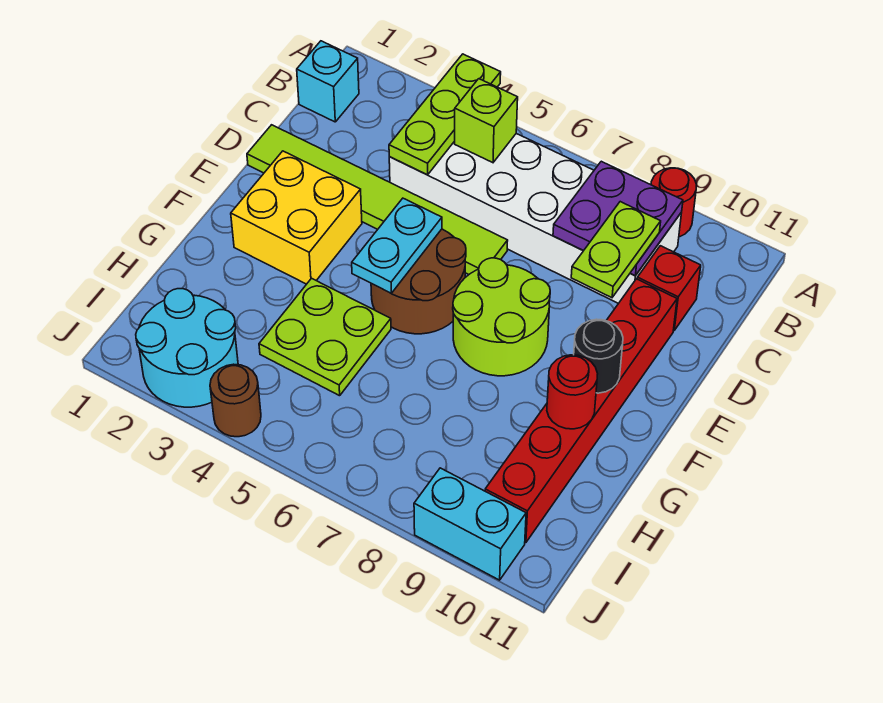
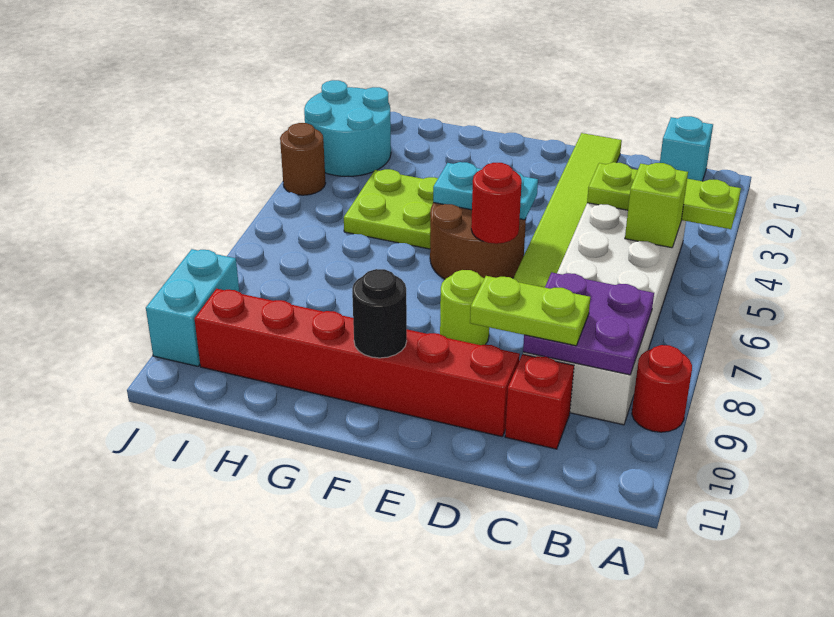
yellow 2x2 brick [231,151,362,284] -> none
lime 2x2 round brick [453,258,550,376] -> lime 1x1 round brick [440,270,489,345]
red 1x1 round brick [547,355,598,429] -> red 1x1 round brick moved to [471,163,522,244]

